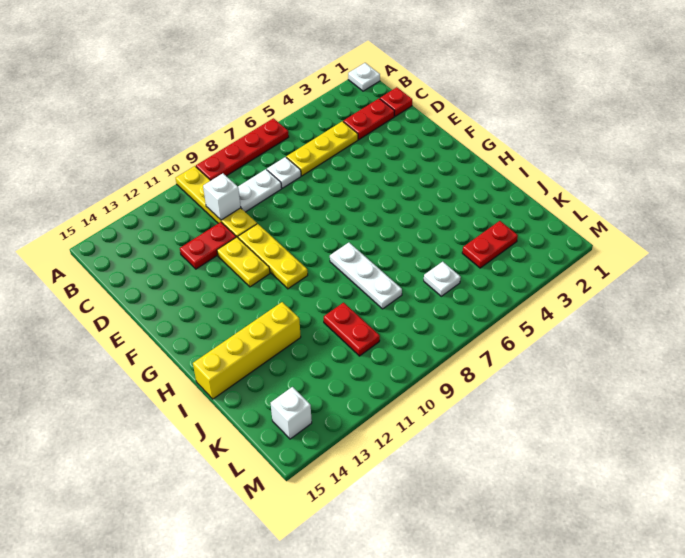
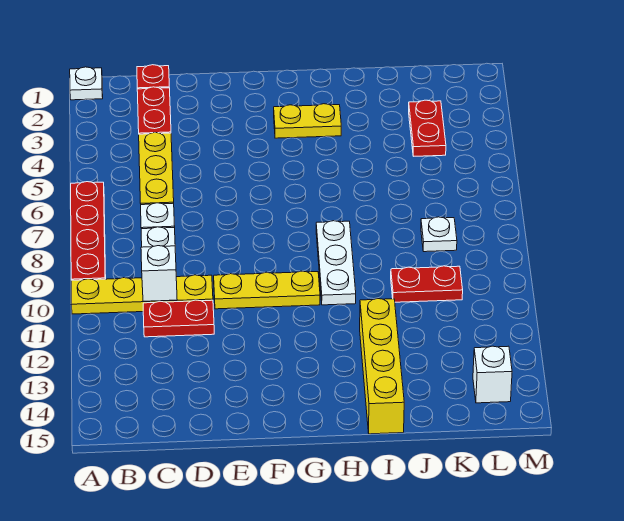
red 1x2 plate [180,222,236,269] -> red 1x2 plate turned to [143,300,214,337]
yellow 1x2 plate [217,237,270,287] -> yellow 1x2 plate moved to [274,104,341,138]
white 1x3 plate [330,243,402,309] -> white 1x3 plate turned to [316,221,356,305]
white 1x1 plate [424,262,461,296] -> white 1x1 plate moved to [421,217,457,252]

